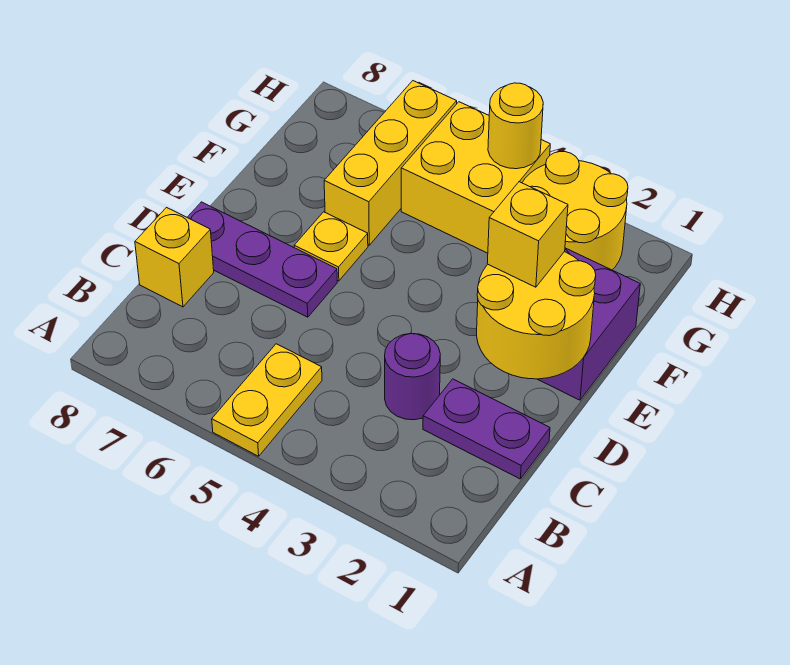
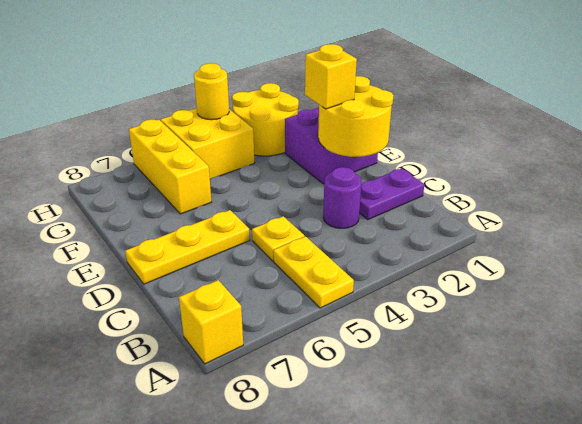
yellow 1x1 brick [135,208,214,307] -> yellow 1x1 brick moved to [179,280,243,364]
purple 1x3 plate [187,202,337,317] -> yellow 1x3 plate [125,210,250,284]
yellow 1x1 plate [294,212,368,281] -> yellow 1x1 plate moved to [252,216,304,261]

